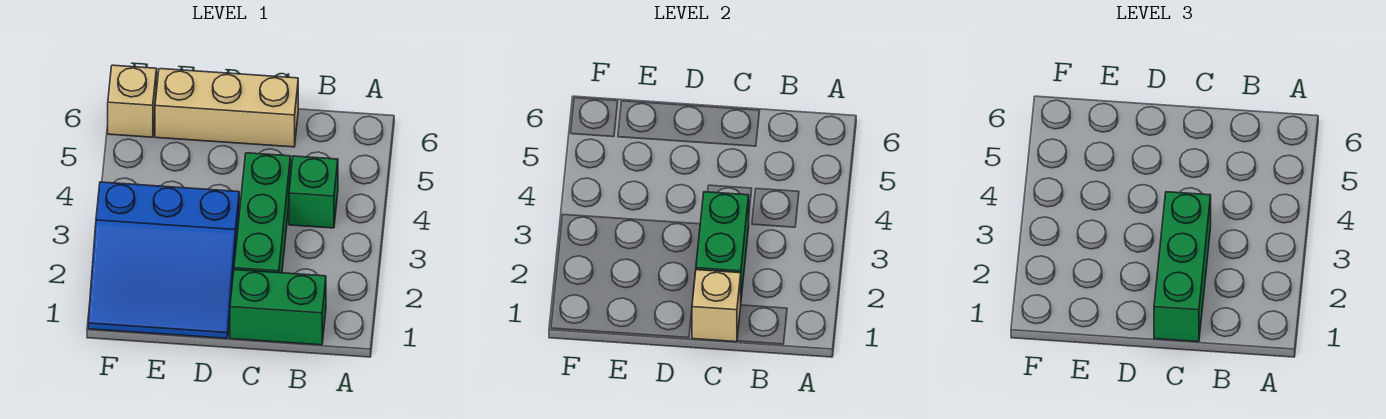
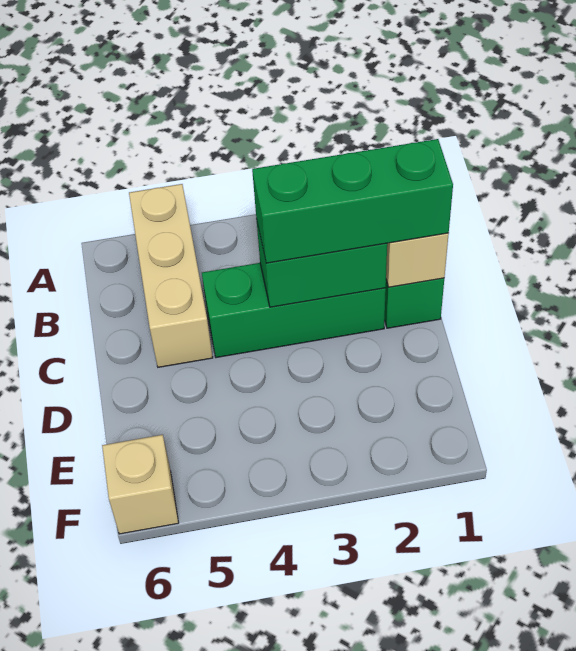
green 1x1 brick [289,156,338,228] -> none
tan 1x3 brick [155,69,298,147] -> tan 1x3 brick moved to [129,184,213,367]
blue 3x3 slope [88,182,239,338] -> none

